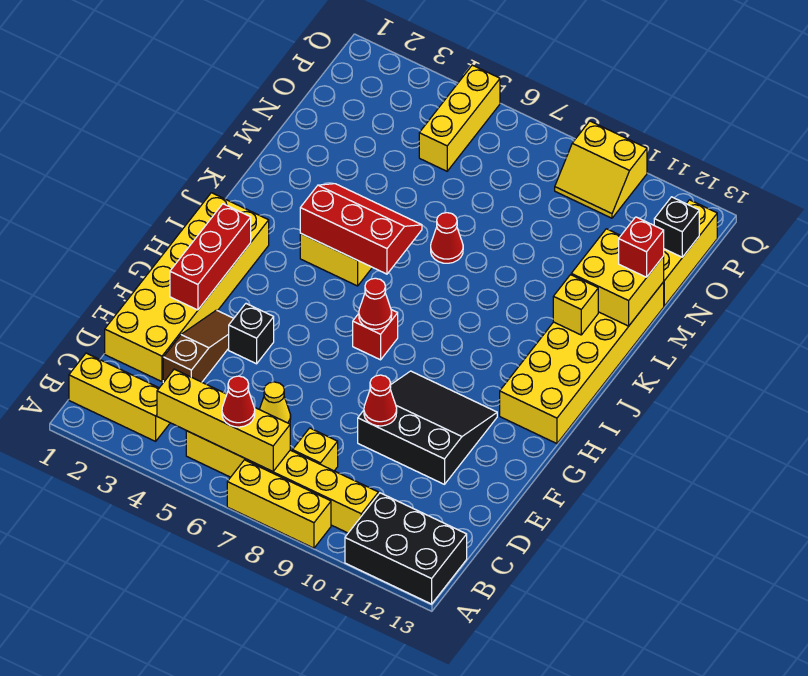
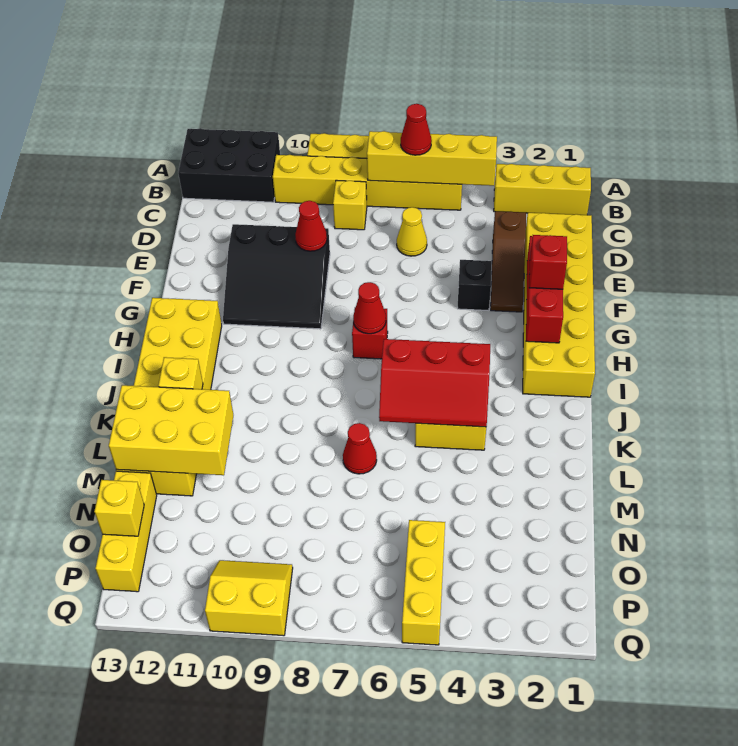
yellow 2x2 brick [571,229,664,326] -> yellow 2x3 brick [109,385,233,475]
red 1x1 brick [619,217,664,277] -> red 1x1 brick moved to [529,235,567,289]
black 1x1 brick [654,197,699,257] -> yellow 1x1 brick [94,480,144,536]

